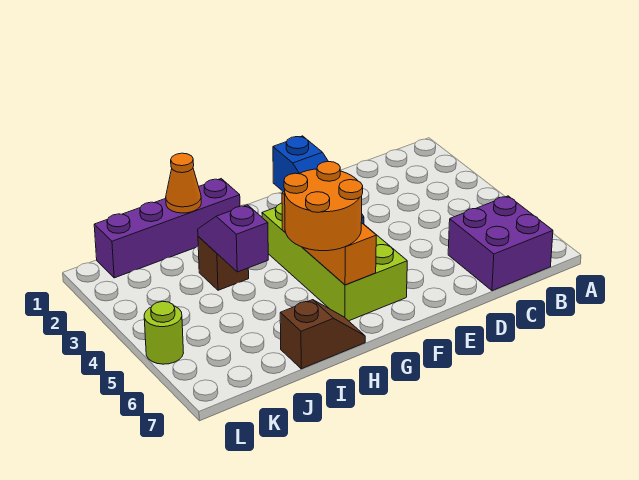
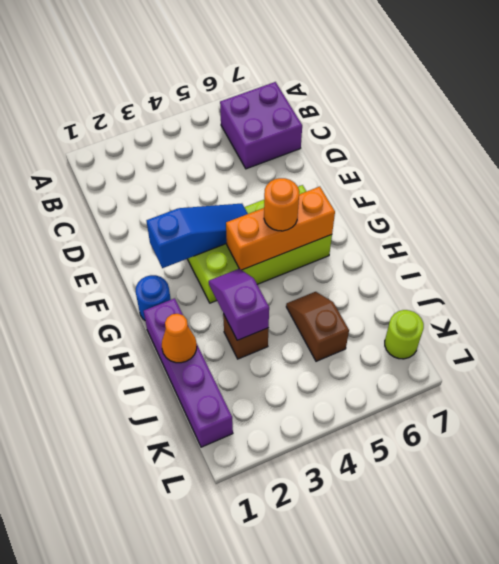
none -> blue 1x1 round brick [135,275,171,320]
orange 2x2 round brick [284,162,363,251] -> orange 1x1 round brick [264,178,299,231]
brown 1x2 slope [280,300,365,369] -> brown 1x2 slope moved to [286,292,349,361]
purple 1x2 slope [198,205,268,272] -> purple 1x2 slope turned to [209,269,269,340]
lime 1x1 round brick [144,301,183,364] -> lime 1x1 round brick moved to [385,310,424,359]

